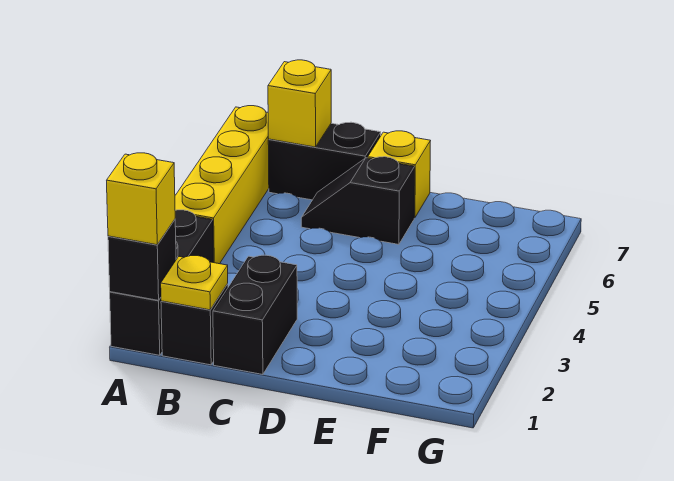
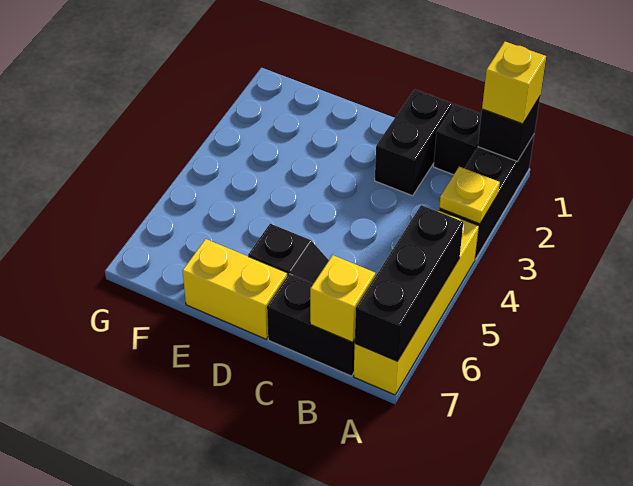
none -> black 1x3 brick [354,205,463,361]
yellow 1x1 plate [161,256,228,310] -> yellow 1x1 plate moved to [439,167,500,224]
yellow 1x1 brick [368,131,430,218] -> yellow 1x2 brick [183,239,287,339]

